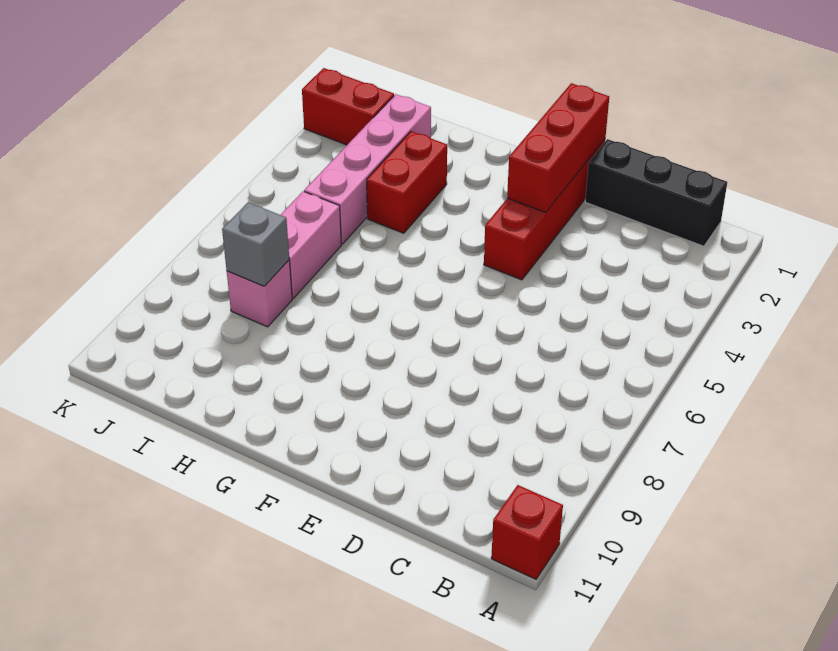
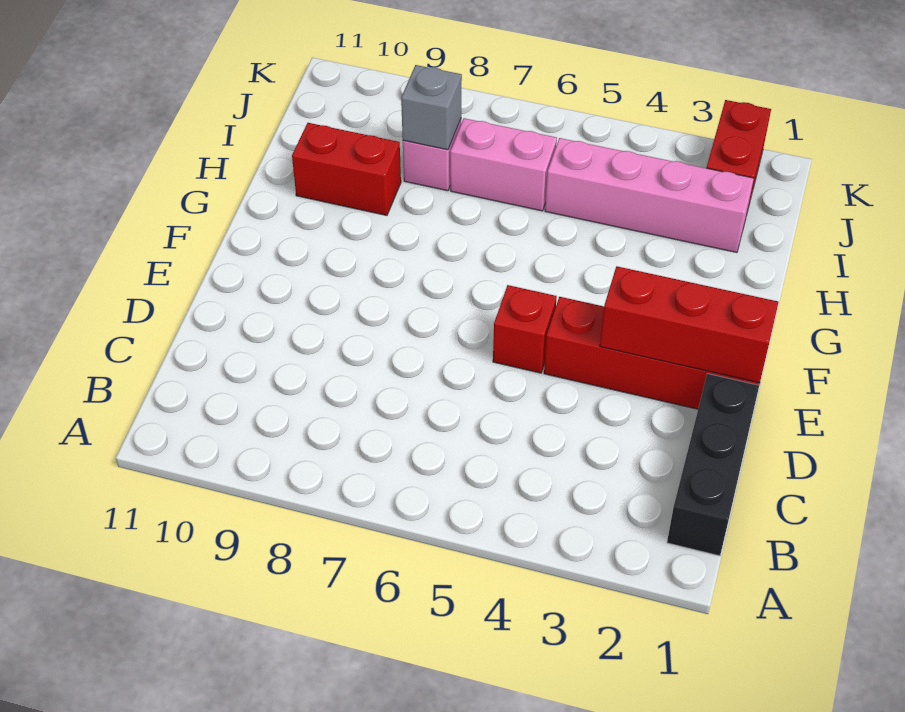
red 1x1 brick [491,485,563,579] -> red 1x1 brick moved to [493,285,557,373]
red 1x2 brick [367,131,447,233] -> red 1x2 brick moved to [292,123,401,215]

